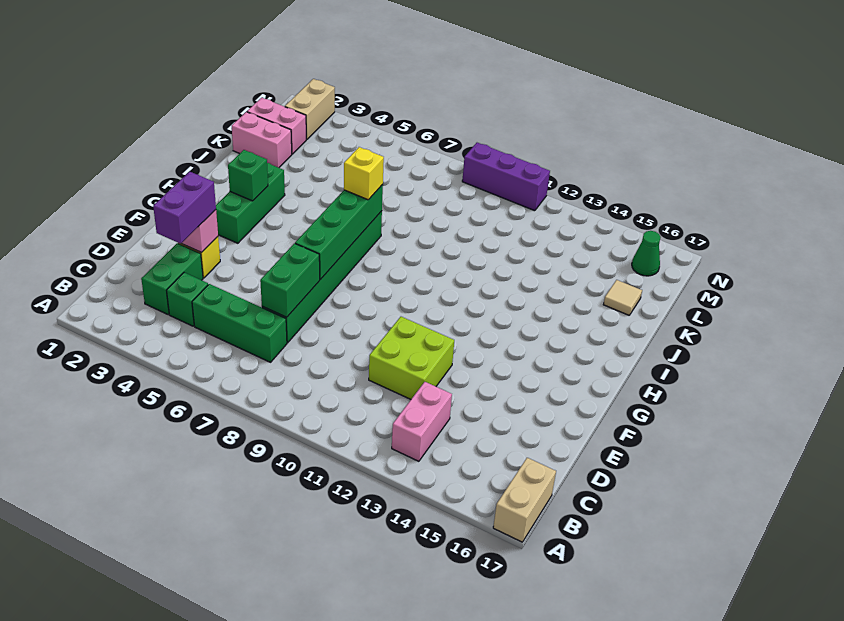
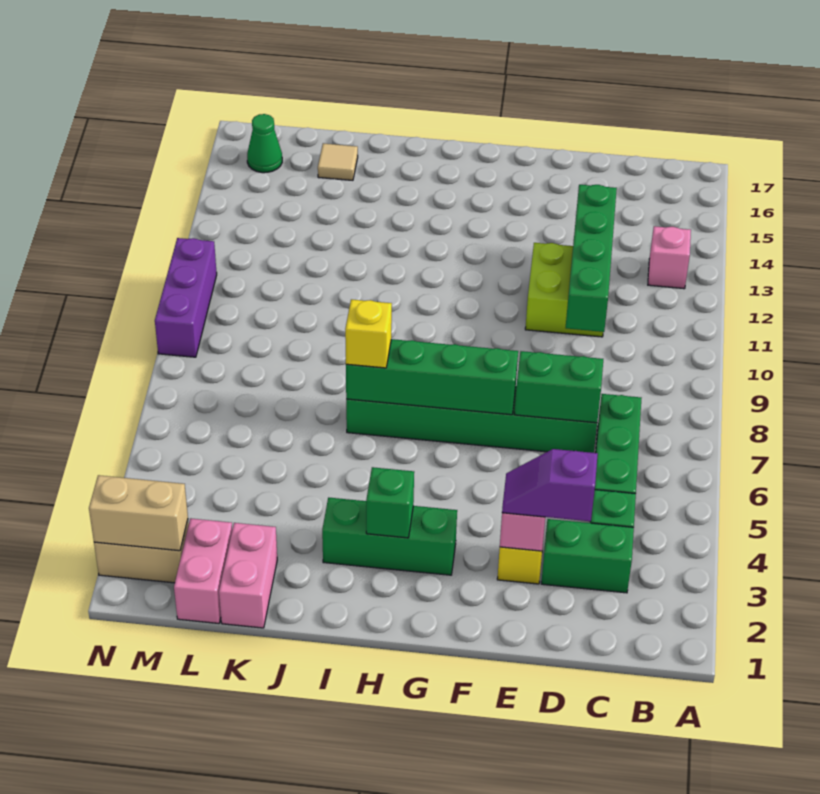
tan 1x2 brick [493,458,556,542] -> tan 1x2 brick moved to [89,475,188,551]
pink 1x2 brick [392,382,452,461] -> pink 1x1 brick [648,226,691,289]
purple 1x2 brick [153,172,216,244] -> purple 1x2 slope [502,449,598,521]
none -> green 1x4 brick [566,185,617,332]

